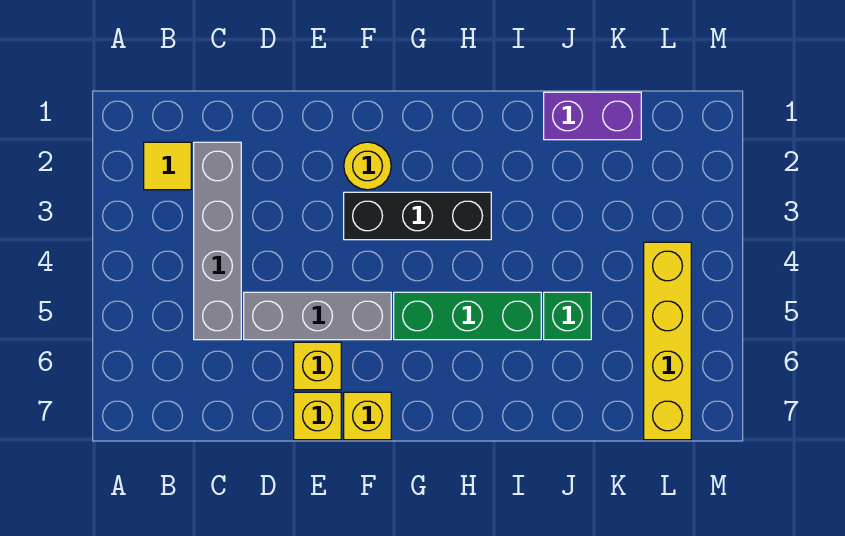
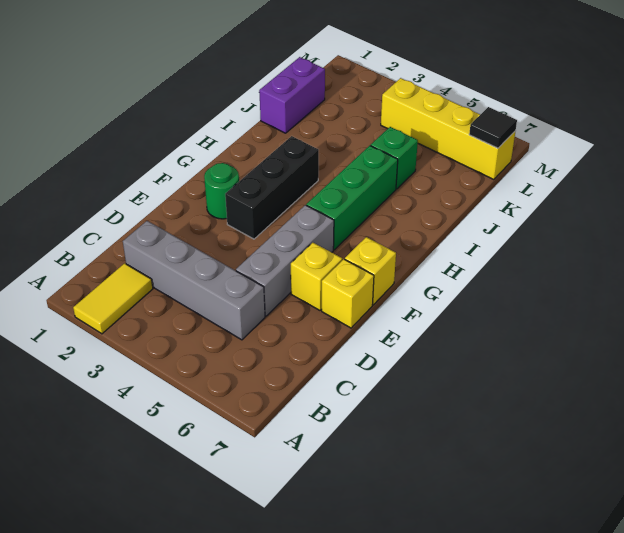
yellow 1x1 tile [144,142,191,190] -> yellow 1x2 tile [73,263,153,334]
yellow 1x1 round brick [344,142,391,190] -> green 1x1 round brick [204,163,239,219]
none -> black 1x1 tile [469,107,517,148]

